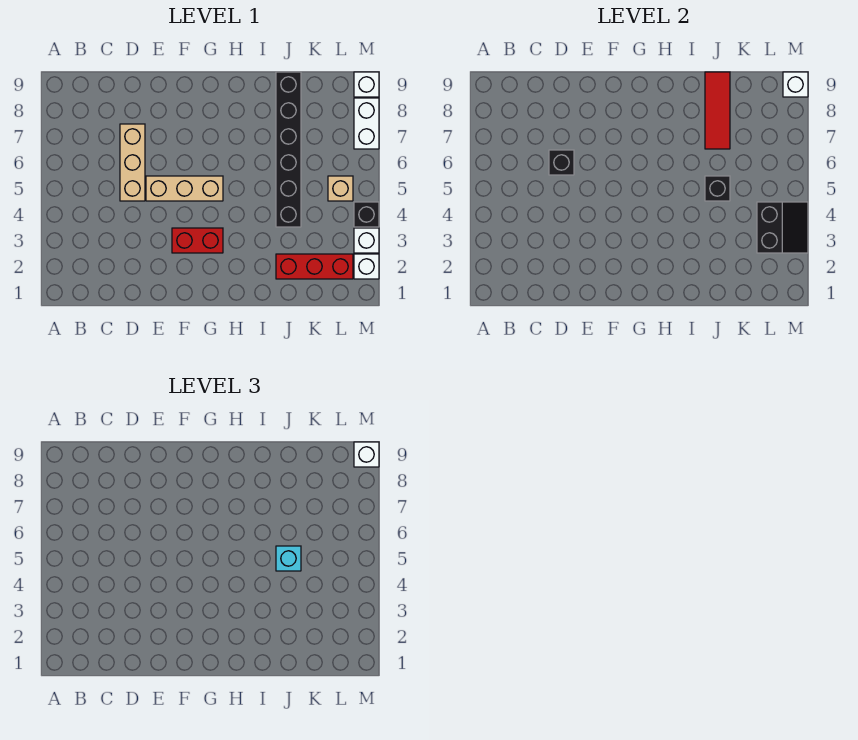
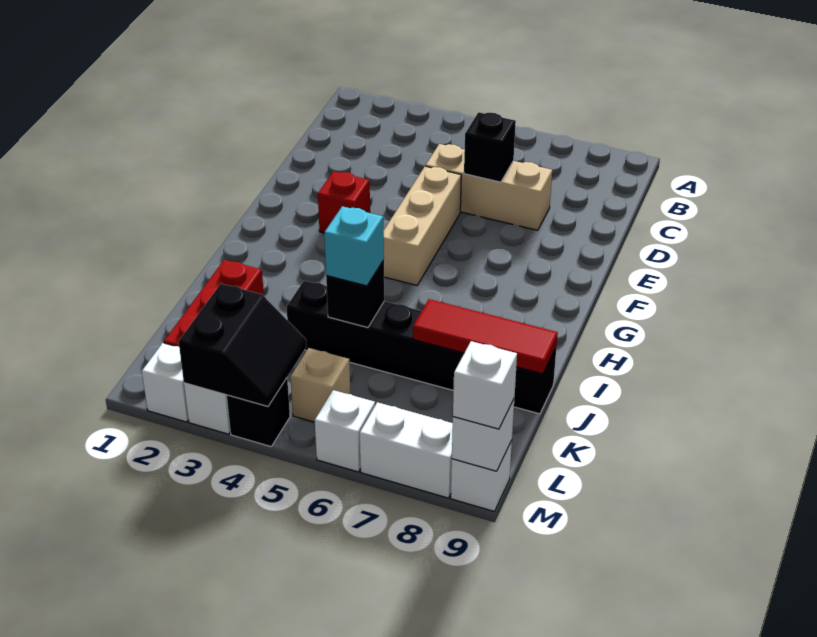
red 1x2 brick [172,228,223,253] -> red 1x1 brick [318,171,370,233]
black 2x2 slope [757,202,808,253] -> black 2x2 slope turned to [179,284,307,407]
none -> white 1x1 brick [315,390,375,472]

